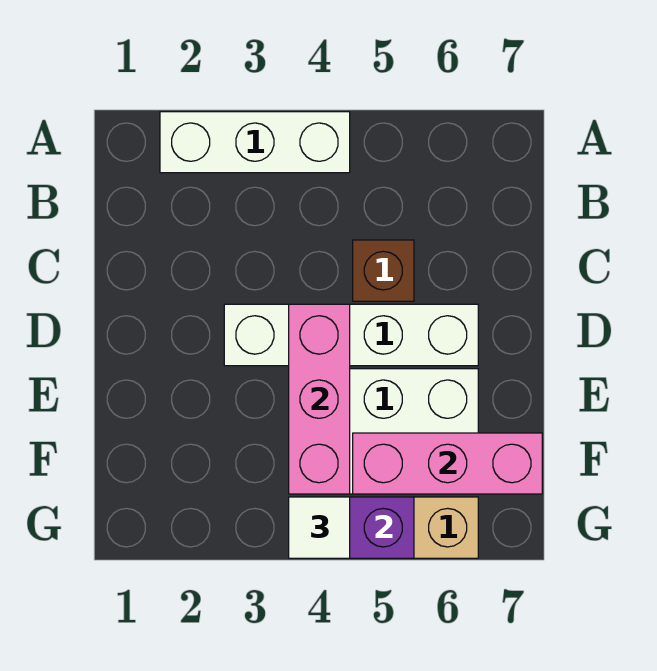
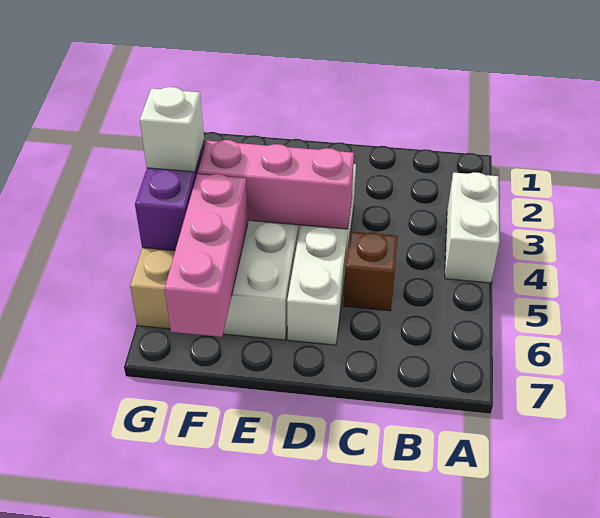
white 1x3 brick [160,112,350,173] -> white 1x2 brick [445,172,500,283]
white 1x1 tile [289,497,350,558] -> white 1x1 brick [140,87,204,172]

